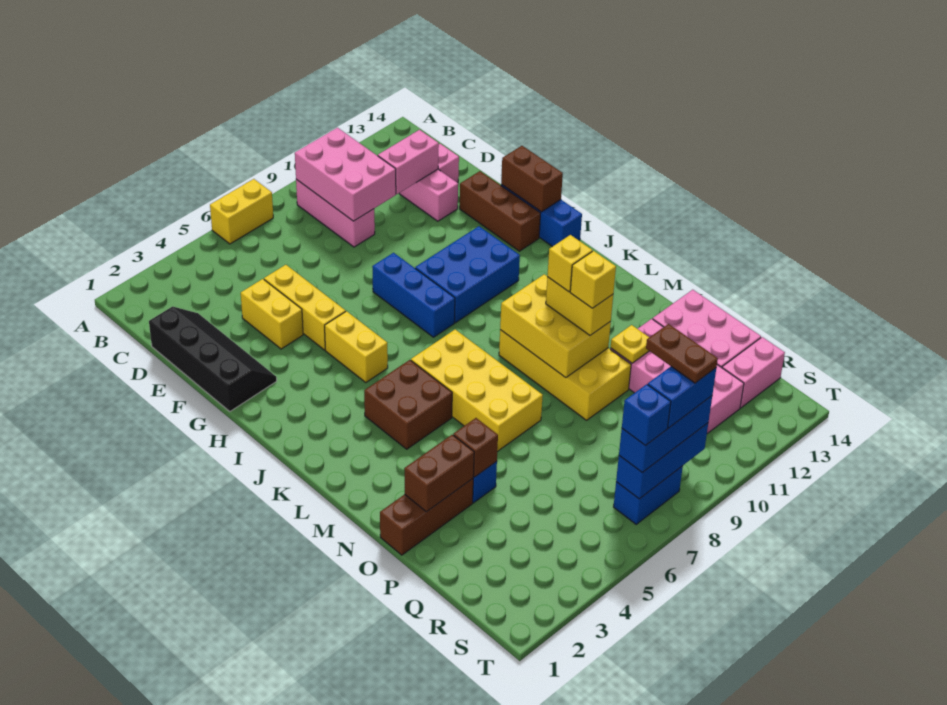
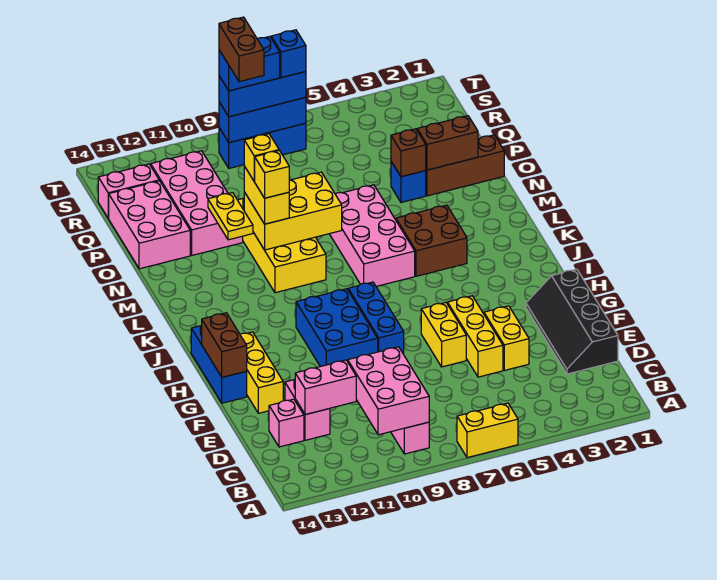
brown 1x3 brick [460,171,541,251] -> yellow 1x3 brick [240,332,283,413]
yellow 1x2 brick [325,311,388,383] -> yellow 1x2 brick moved to [421,303,466,367]
blue 2x3 brick [415,226,520,323] -> blue 2x3 brick turned to [296,289,378,367]
yellow 2x4 brick [411,329,543,452] -> pink 2x4 brick [330,185,415,287]
yellow 2x3 brick [500,274,611,378] -> yellow 2x3 brick turned to [244,172,342,250]
yellow 1x1 plate [611,325,649,363] -> yellow 1x2 plate [208,193,253,240]
brown 1x2 plate [646,324,718,383] -> brown 1x2 brick [219,17,264,82]
blue 1x2 brick [614,466,683,524] -> blue 1x3 brick [219,123,306,168]

